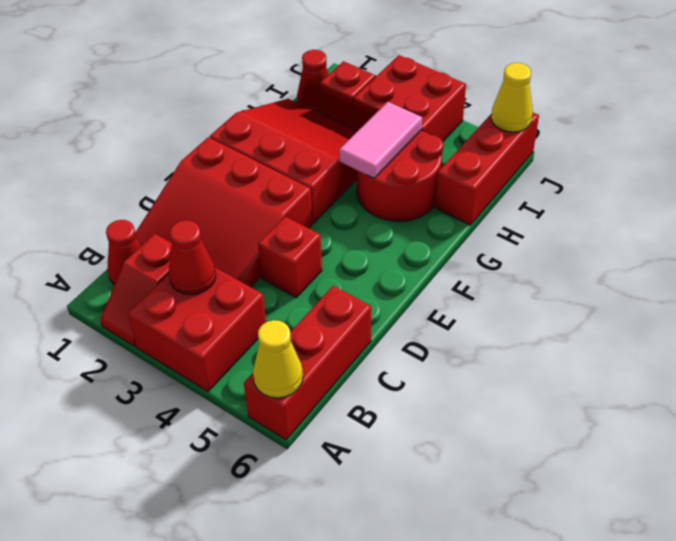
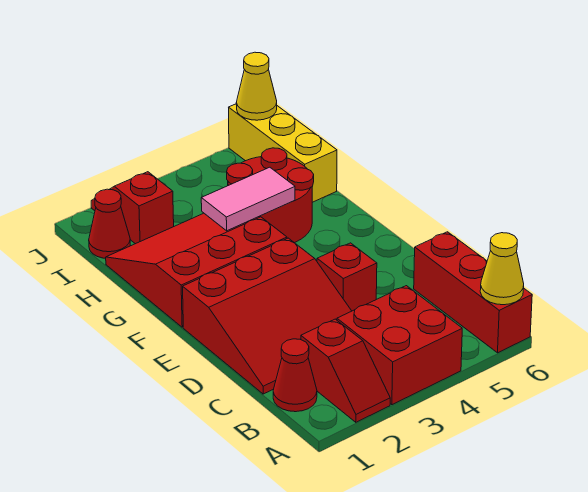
red 1x1 cone [169,220,216,295] -> none
pink 1x2 tile [339,102,422,178] -> pink 1x2 tile turned to [201,167,295,231]
red 1x3 brick [435,113,539,225] -> yellow 1x3 brick [229,104,337,202]
red 2x2 brick [354,55,466,141] -> none

